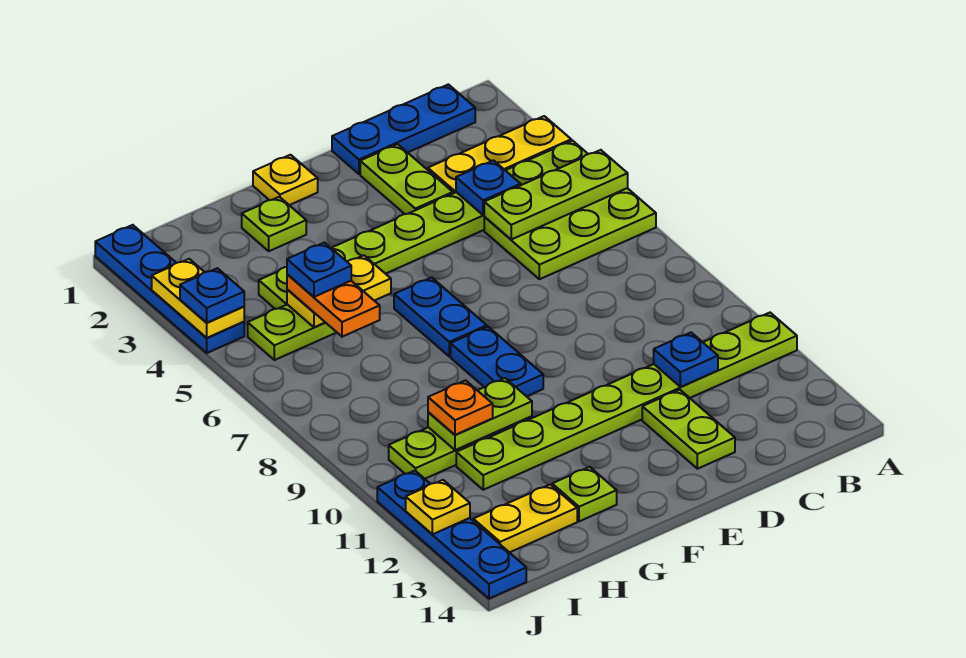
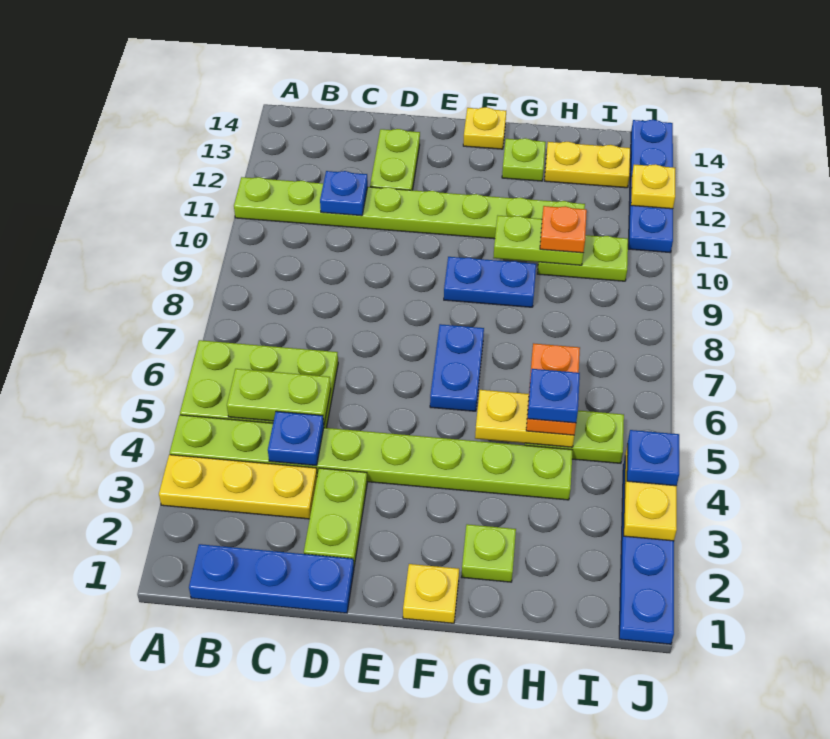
lime 1x3 plate [484,150,628,239] -> lime 1x2 plate [227,369,331,423]
blue 1x2 plate [451,327,543,397] -> blue 1x2 plate turned to [444,257,536,307]
none -> yellow 1x1 plate [463,107,506,149]

